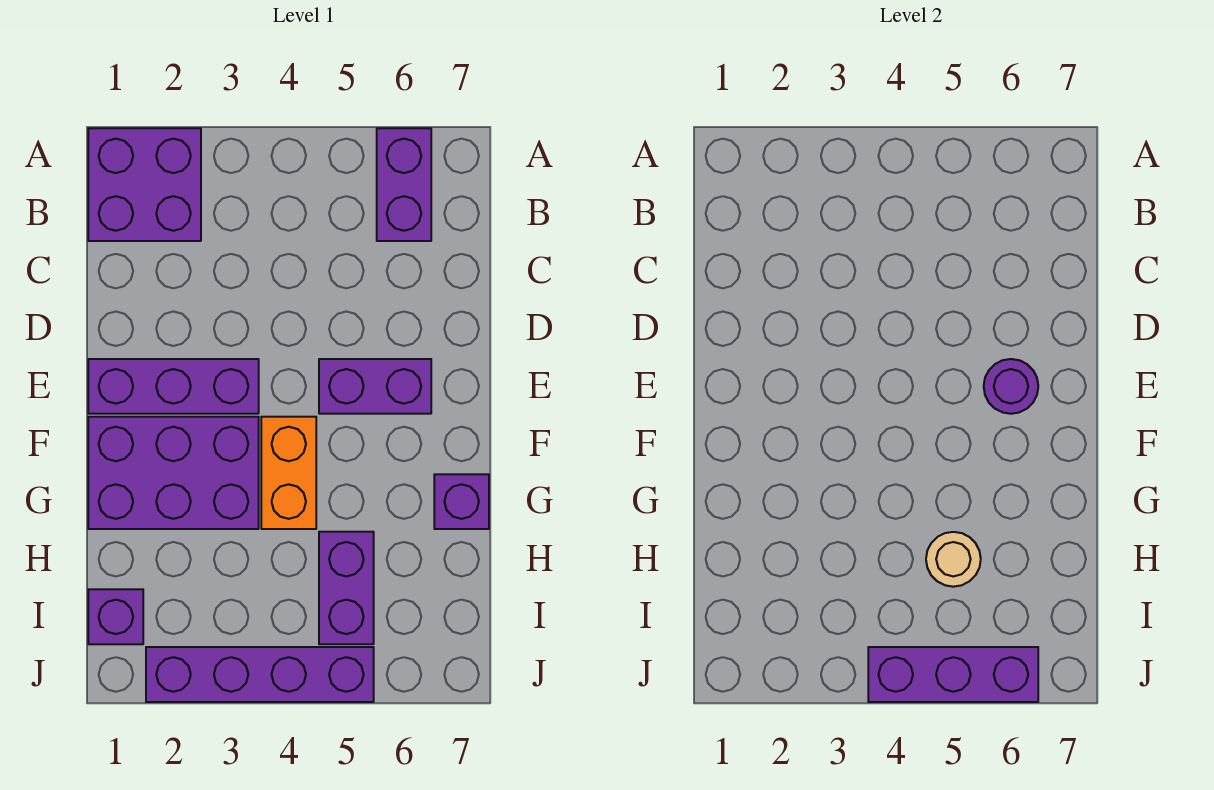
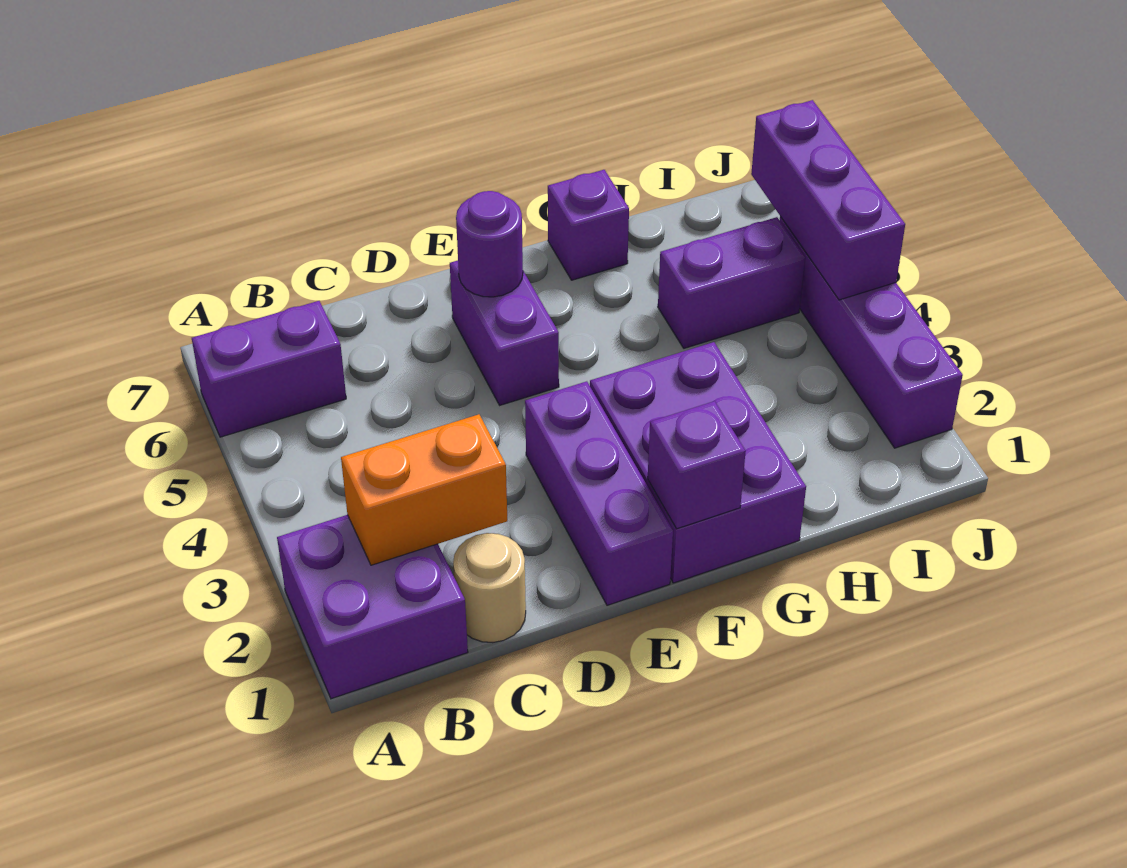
orange 1x2 brick [261,417,316,529] -> orange 1x2 brick moved to [341,414,507,565]
tan 1x1 round brick [926,532,981,587] -> tan 1x1 round brick moved to [453,533,526,643]
purple 1x1 brick [88,589,143,644] -> purple 1x1 brick moved to [648,401,746,529]

